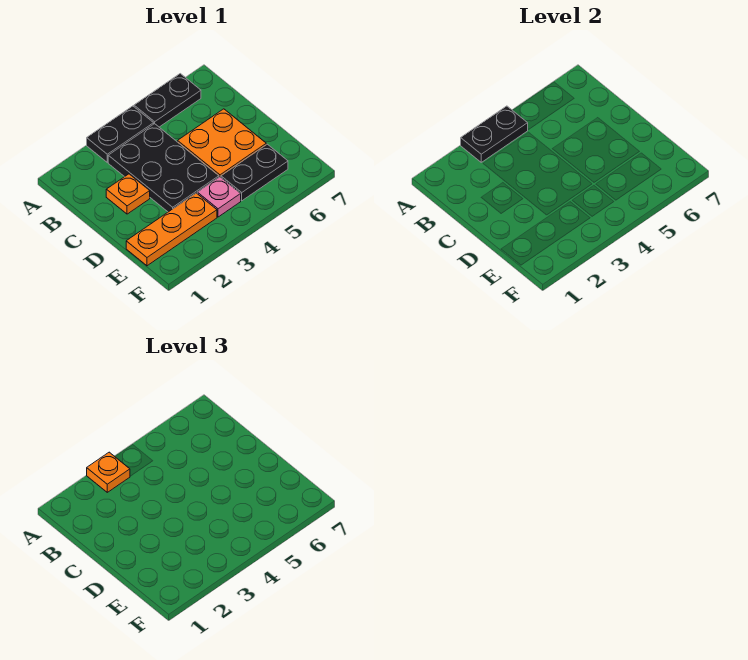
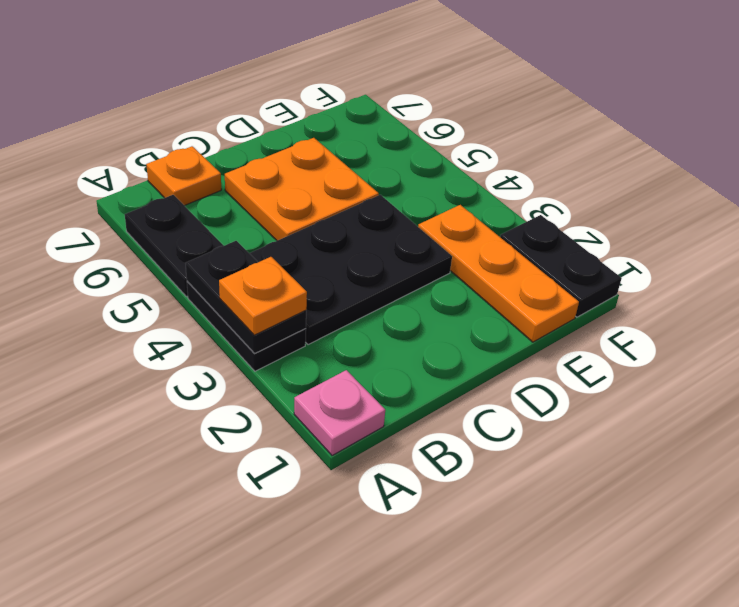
orange 1x1 plate [106,174,150,214] -> orange 1x1 plate moved to [146,146,221,206]
pink 1x1 plate [197,177,241,217] -> pink 1x1 plate moved to [294,370,385,456]
black 1x2 plate [221,144,288,201] -> black 1x2 plate moved to [500,215,622,317]

